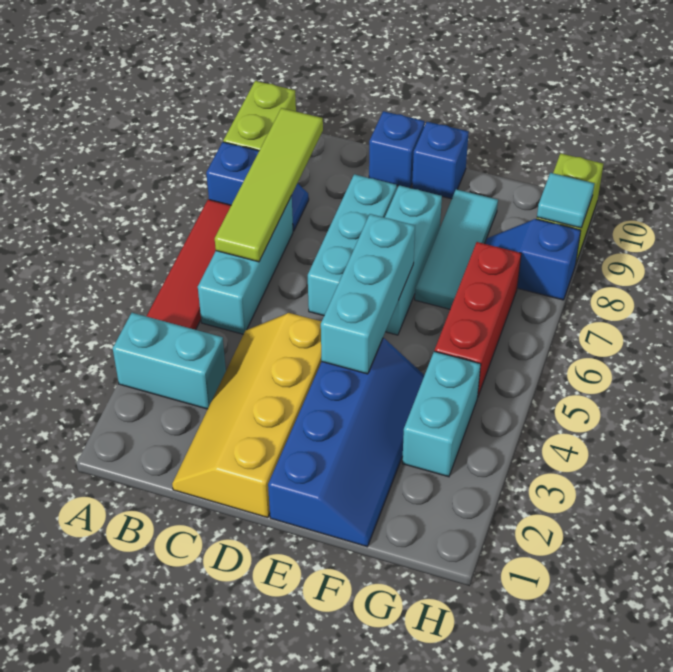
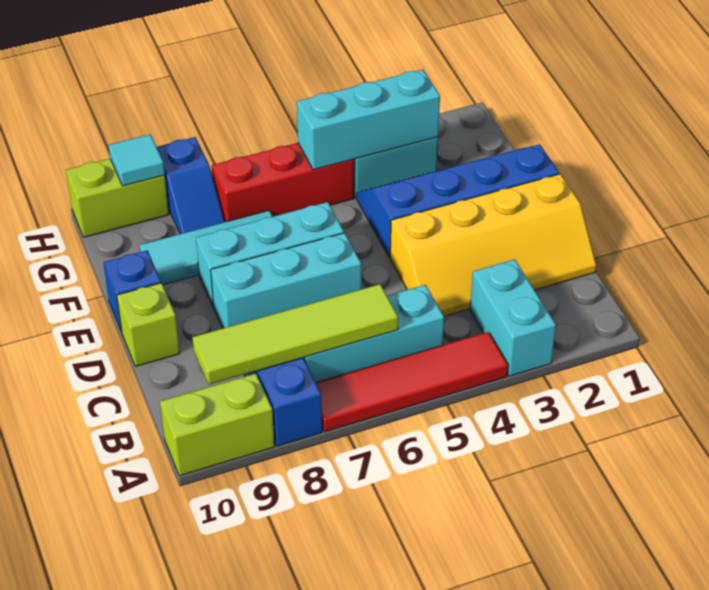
blue 1x1 brick [369,111,425,188] -> lime 1x1 brick [117,283,180,366]
cyan 1x3 brick [321,214,415,374] -> cyan 1x3 brick moved to [297,70,440,170]

